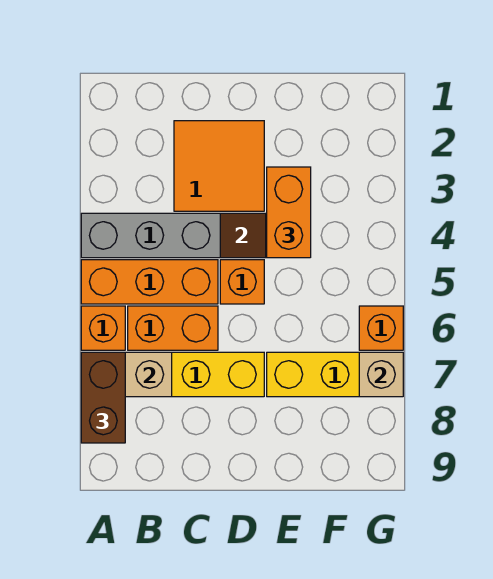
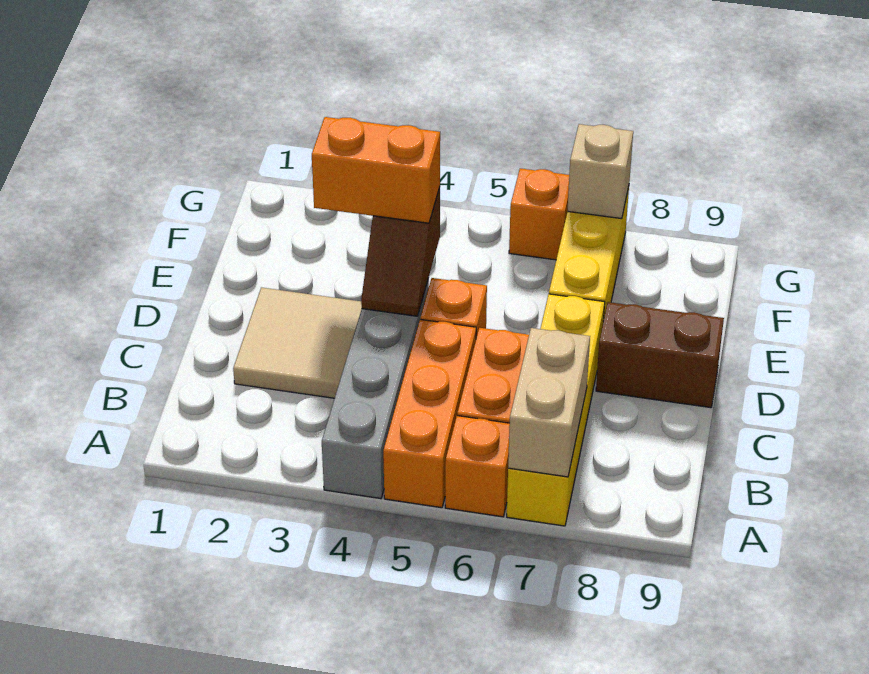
brown 1x2 brick [81,352,125,443] -> brown 1x2 brick moved to [596,302,724,408]
orange 2x2 tile [174,121,264,211] -> tan 2x2 tile [233,287,362,398]

